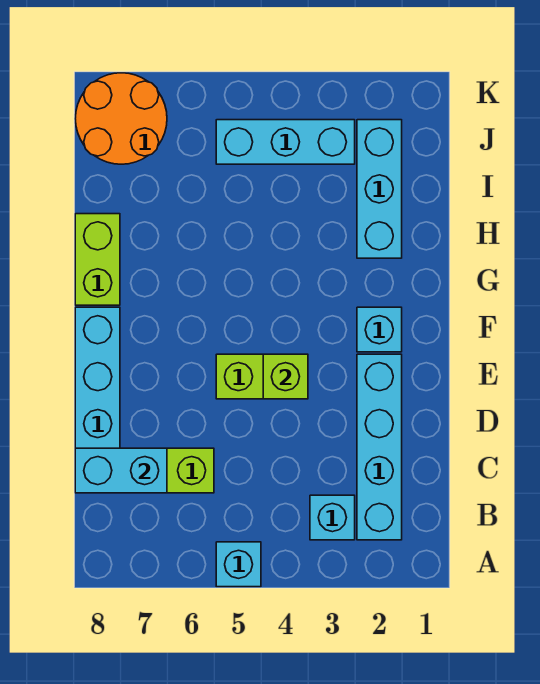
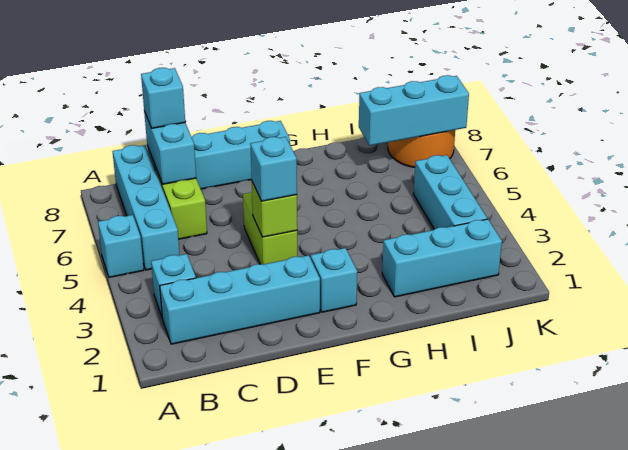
none -> cyan 1x4 brick [113,145,180,270]
none -> cyan 1x1 brick [141,68,185,128]
none -> cyan 1x1 brick [250,137,297,201]
lime 1x2 brick [75,214,120,305] -> none
none -> cyan 1x3 brick [359,75,469,146]

